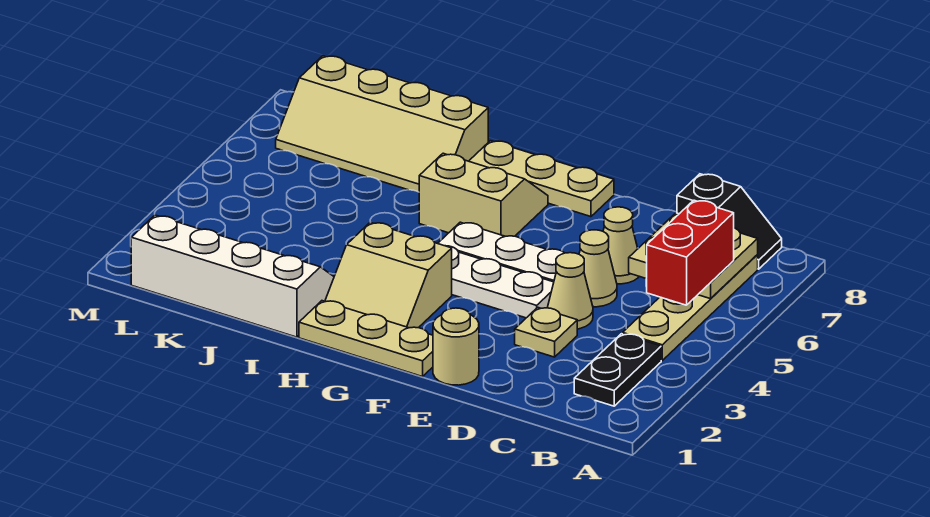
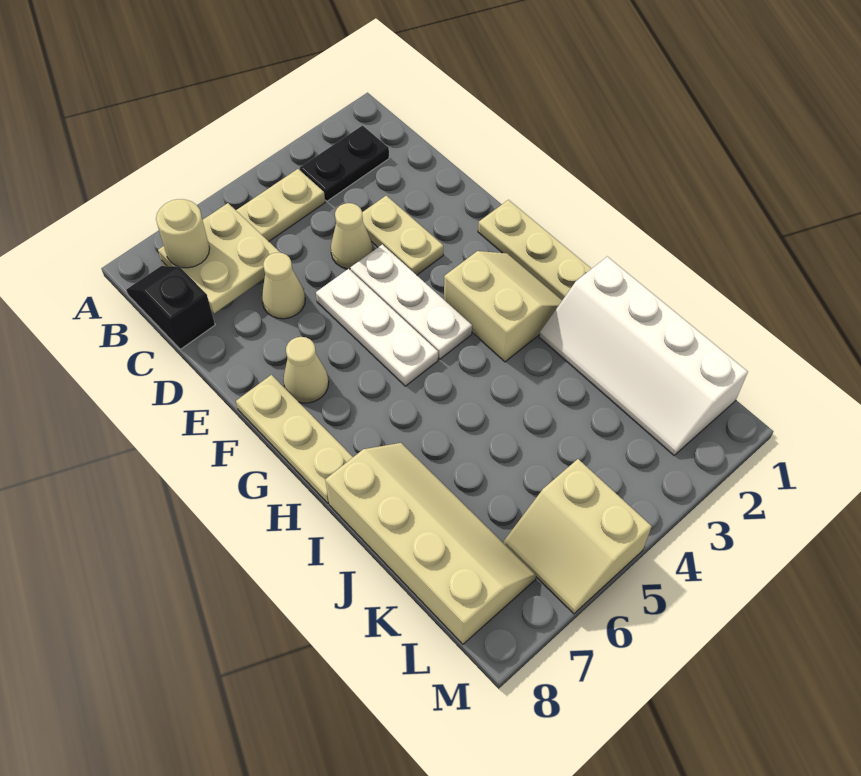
red 1x2 brick [647,200,734,305] -> none
tan 1x1 plate [515,307,577,357] -> tan 1x2 plate [362,196,443,275]
tan 1x1 cone [579,230,617,307] -> tan 1x1 cone moved to [283,337,329,403]
tan 1x1 round brick [433,308,479,385] -> tan 1x1 round brick moved to [156,199,210,268]
tan 2x2 slope [419,153,548,236] -> tan 2x2 slope moved to [504,459,652,614]

